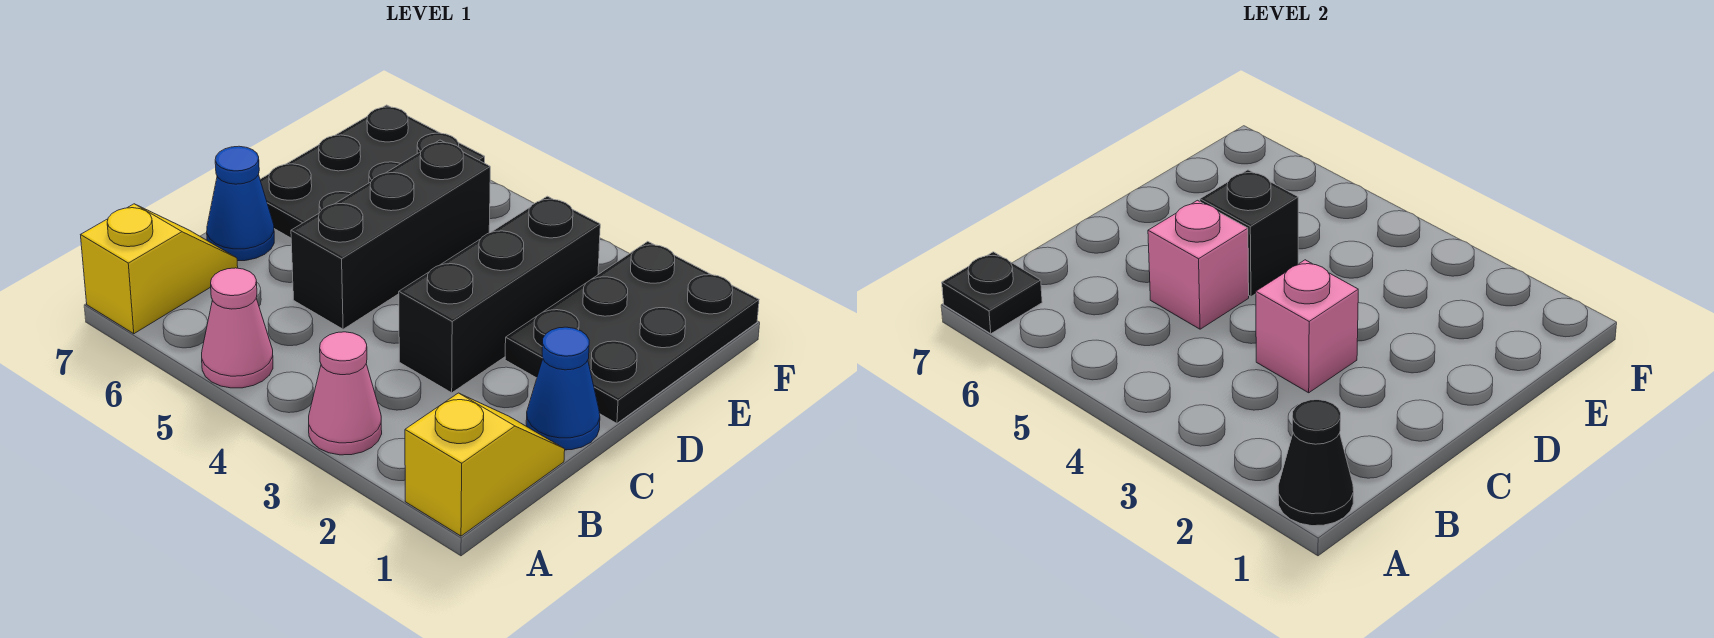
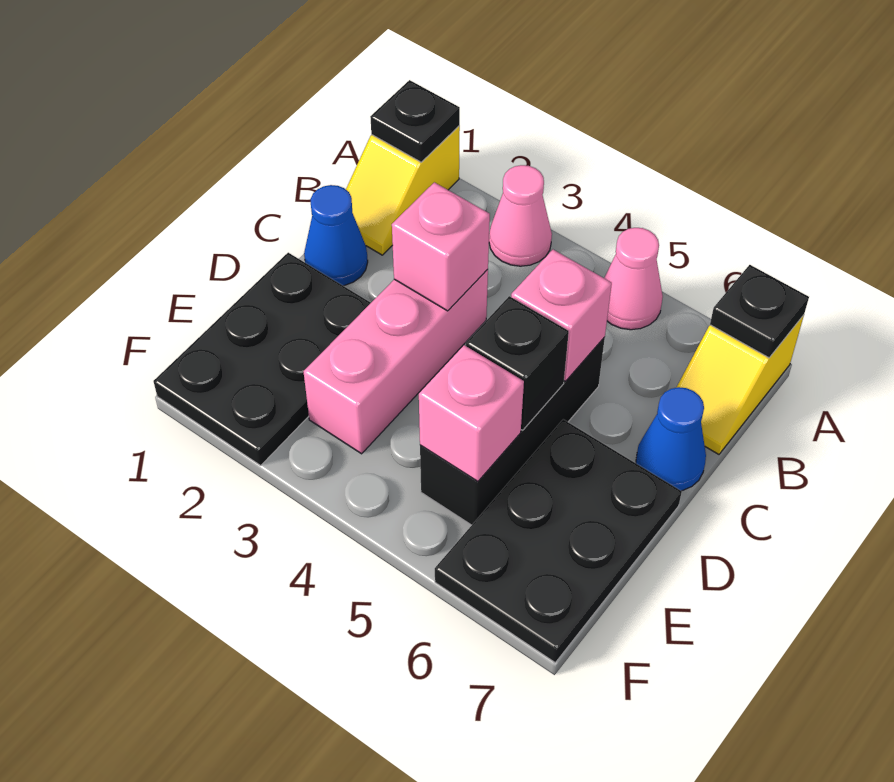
black 1x1 cone [1278,400,1354,526] -> black 1x1 plate [370,80,460,162]
black 1x3 brick [399,196,600,393] -> pink 1x3 brick [304,269,488,454]
none -> pink 1x1 brick [419,345,524,481]

